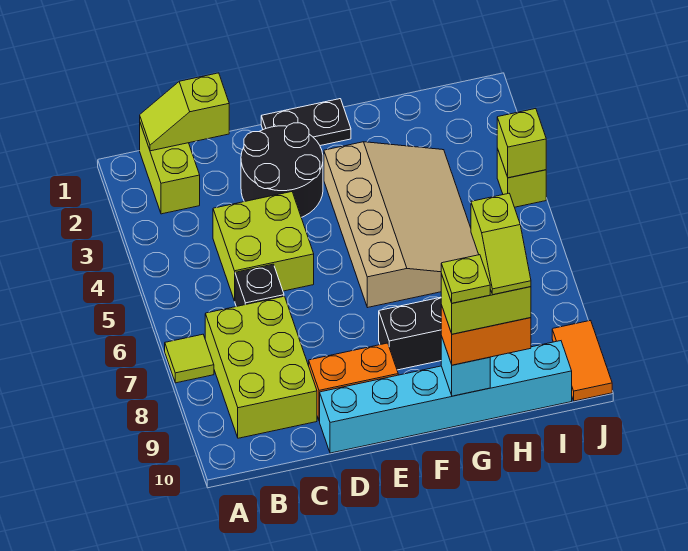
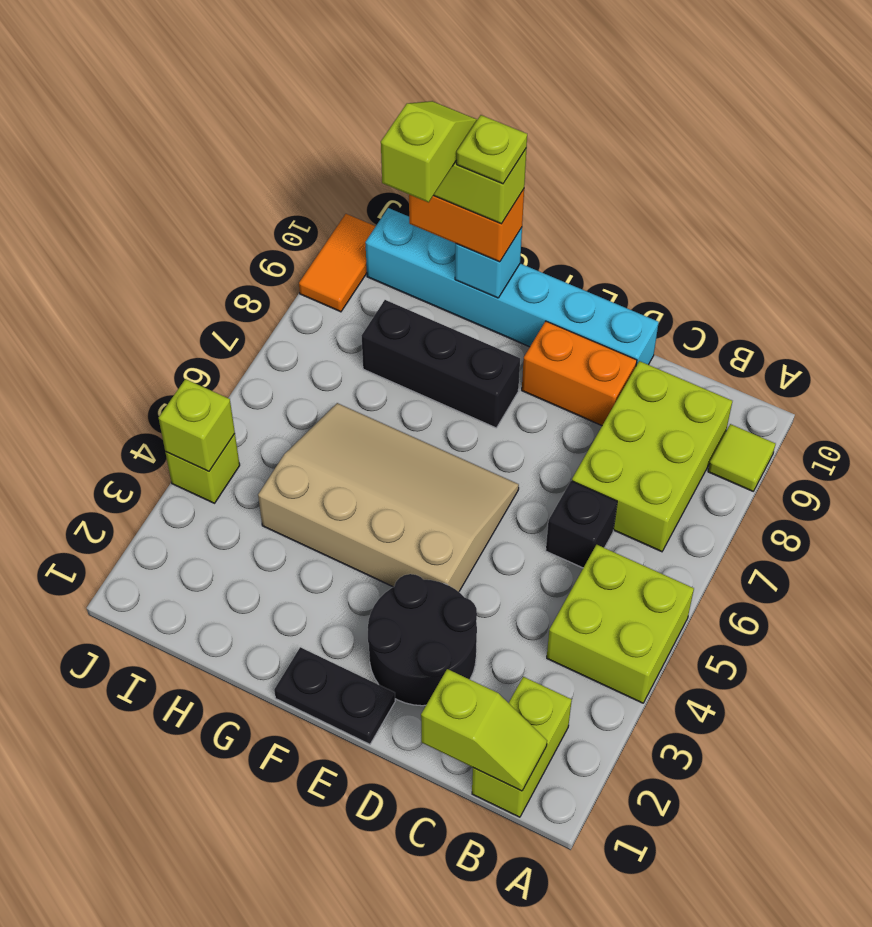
lime 1x1 tile [165,334,214,383] -> lime 1x1 tile moved to [708,424,775,491]
lime 2x2 brick [213,192,314,301] -> lime 2x2 brick moved to [547,545,694,703]
tan 3x4 slope [324,142,479,308] -> tan 3x4 slope turned to [258,403,519,592]

